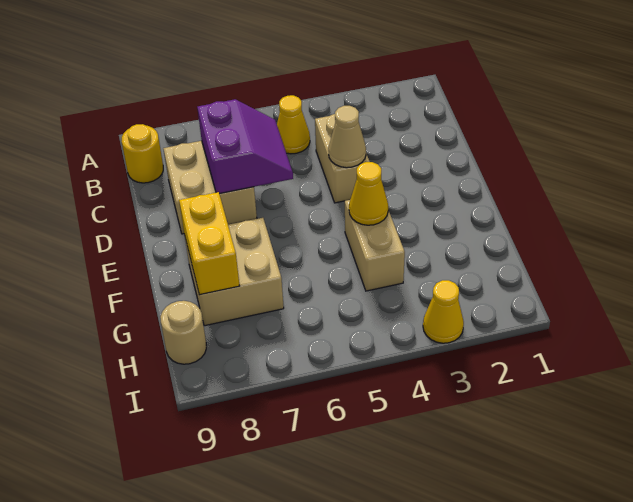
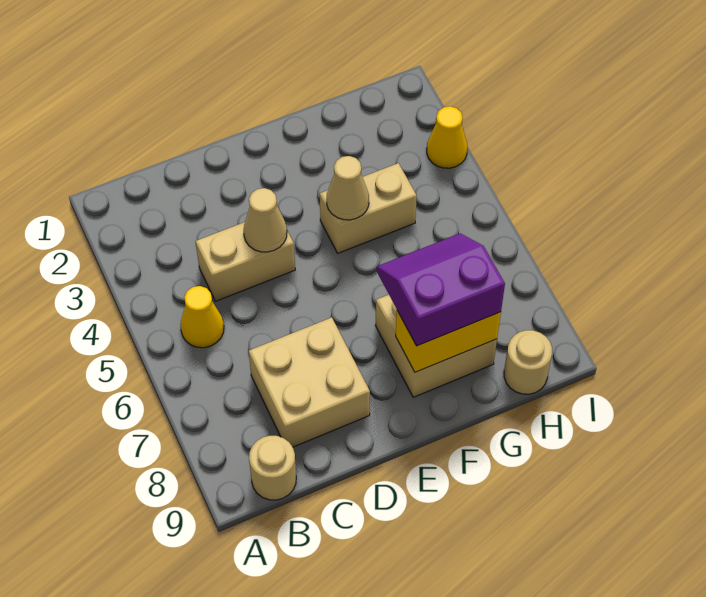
yellow 1x1 round brick [121,124,163,183] -> tan 1x1 round brick [249,436,296,500]
purple 2x2 slope [197,99,293,194] -> purple 2x2 slope moved to [377,233,505,346]
yellow 1x1 cone [349,162,388,225] -> tan 1x1 cone [327,156,369,220]

